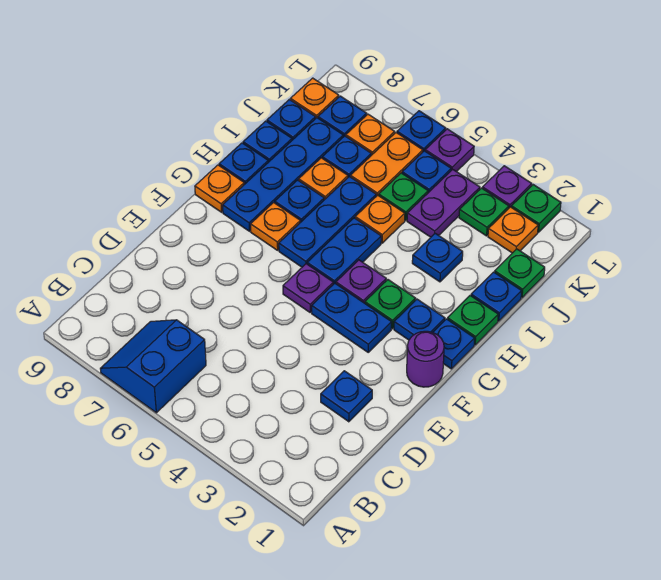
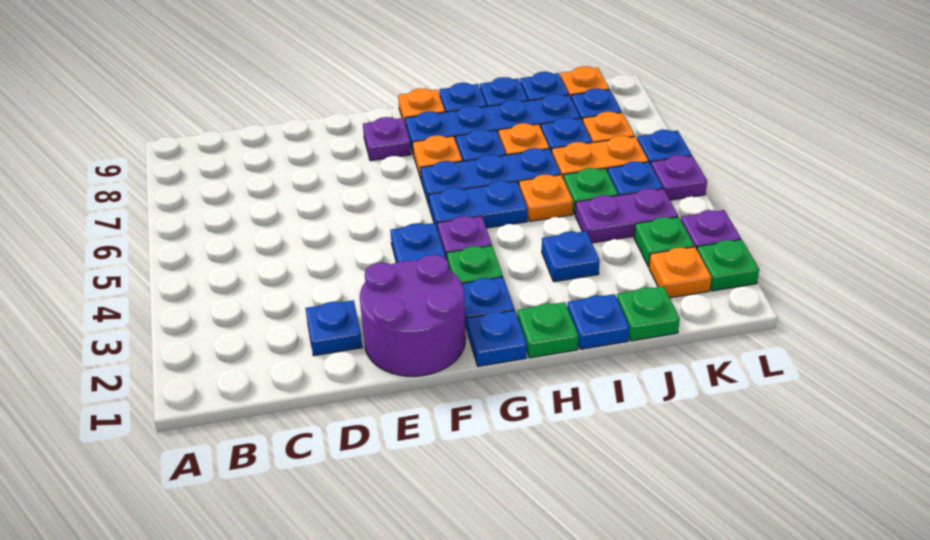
blue 2x2 slope [100,320,206,413] -> none
purple 1x1 round brick [407,331,444,387] -> purple 2x2 round brick [360,255,466,376]
purple 1x1 plate [283,264,333,312] -> purple 1x1 plate moved to [363,117,411,161]

